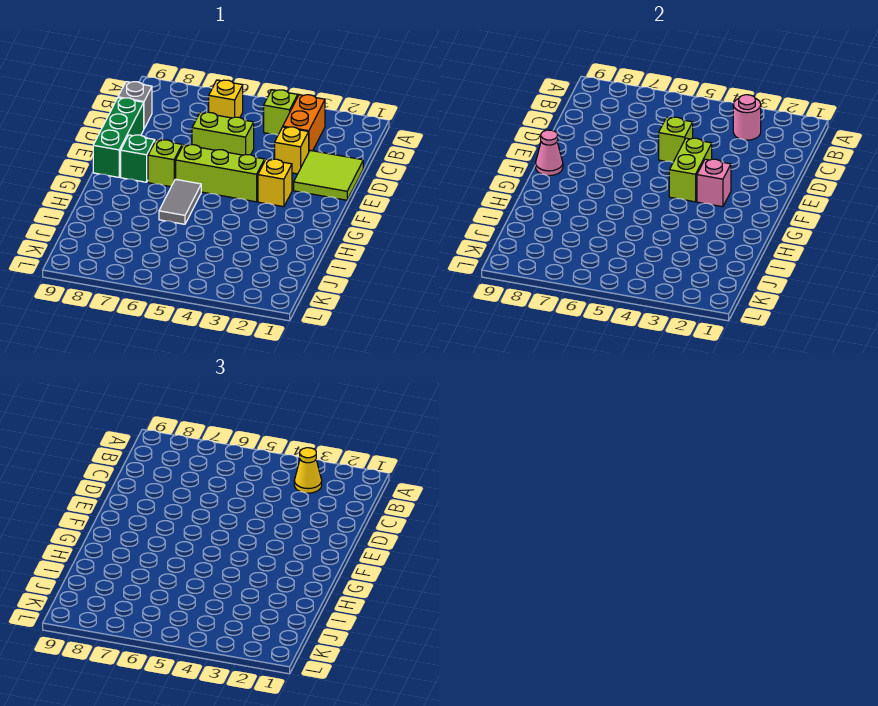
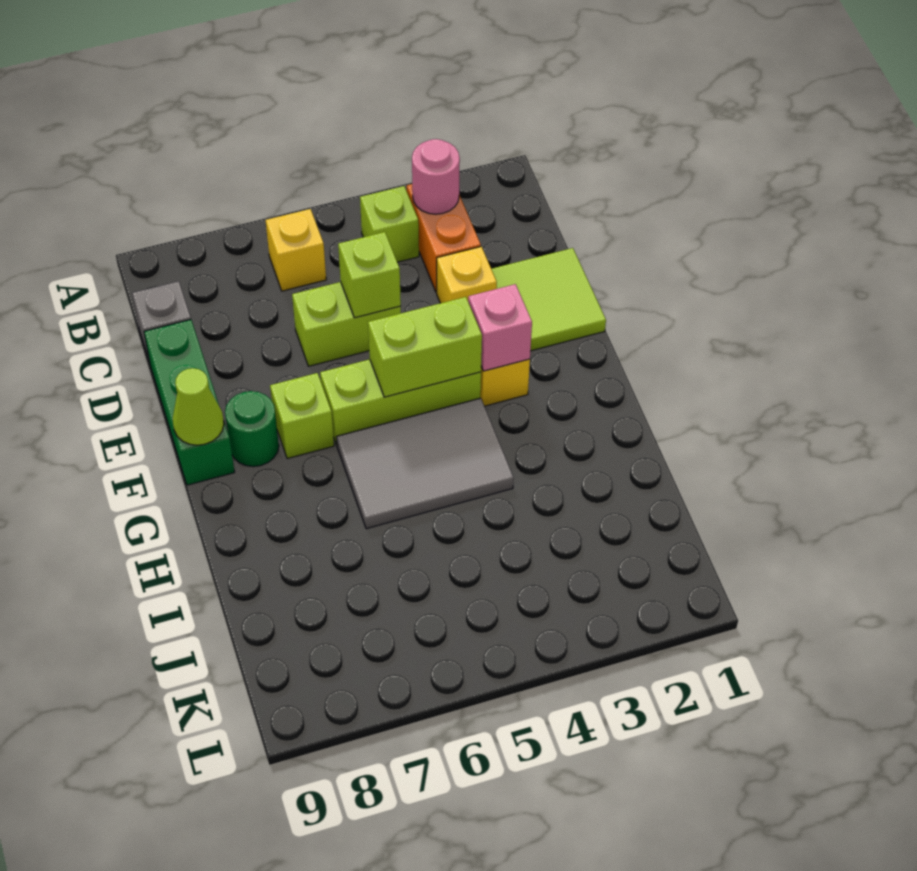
yellow 1x1 cone [294,448,322,493] -> none
lime 1x2 brick [669,138,712,202] -> lime 1x2 brick turned to [368,297,482,397]
green 1x1 brick [121,135,155,182] -> green 1x1 round brick [225,391,279,467]
pink 1x1 cone [536,130,563,176] -> lime 1x1 cone [173,368,224,445]
grey 1x2 tile [159,179,201,224] -> grey 2x3 tile [336,398,514,529]

